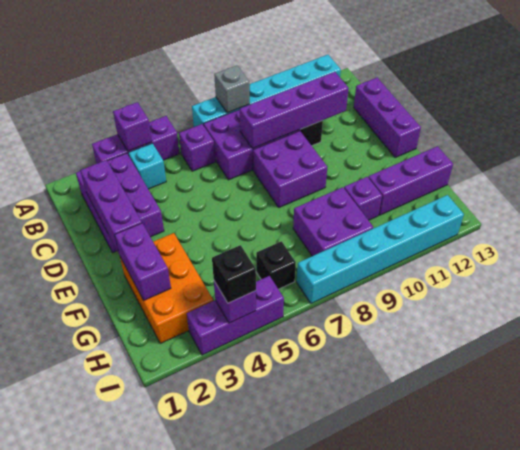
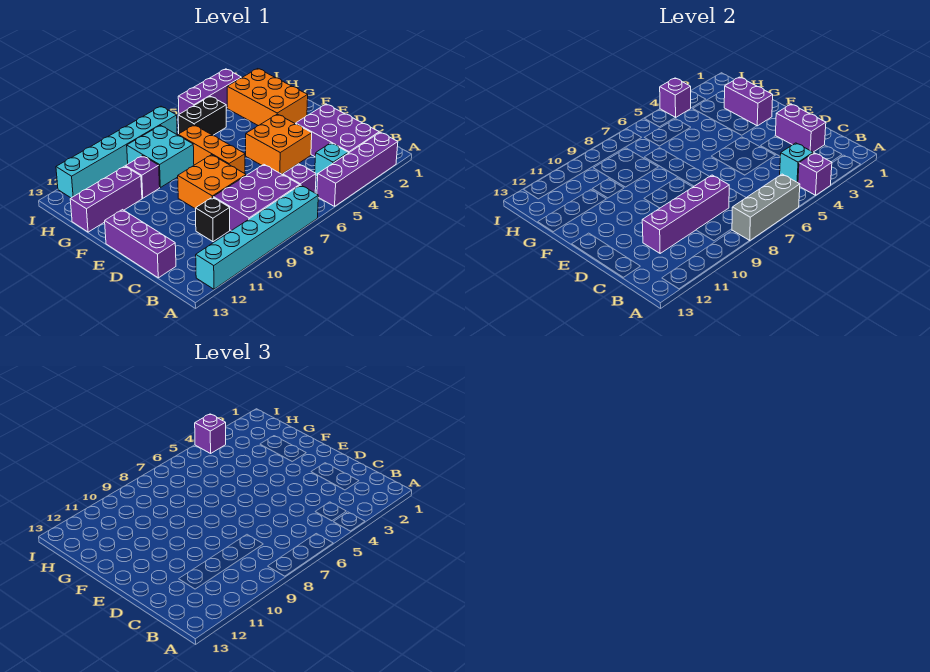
purple 1x3 brick [92,116,180,164] -> purple 1x4 brick [317,132,398,206]
grey 1x1 brick [214,65,250,113] -> grey 1x3 brick [732,174,800,241]
none -> cyan 1x1 brick [780,143,813,183]
purple 1x3 brick [80,160,142,253] -> purple 1x2 brick [775,104,826,152]
none -> orange 2x2 brick [246,114,312,174]
purple 2x2 brick [253,131,327,207] -> orange 2x2 brick [178,155,246,208]
none -> orange 1x3 brick [178,125,245,174]
purple 2x2 brick [293,187,373,256] -> cyan 2x2 brick [127,125,194,187]
black 1x1 brick [256,241,296,289] -> black 1x2 brick [178,96,226,135]
black 1x1 brick [212,245,256,303] -> purple 1x1 brick [195,414,226,453]

